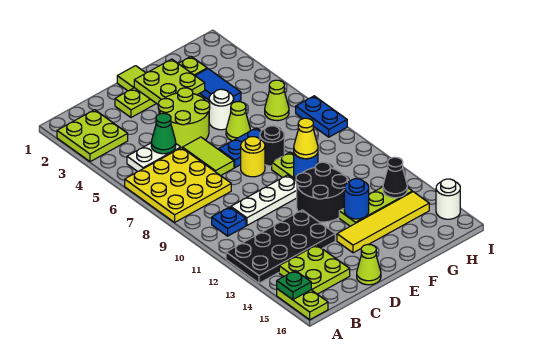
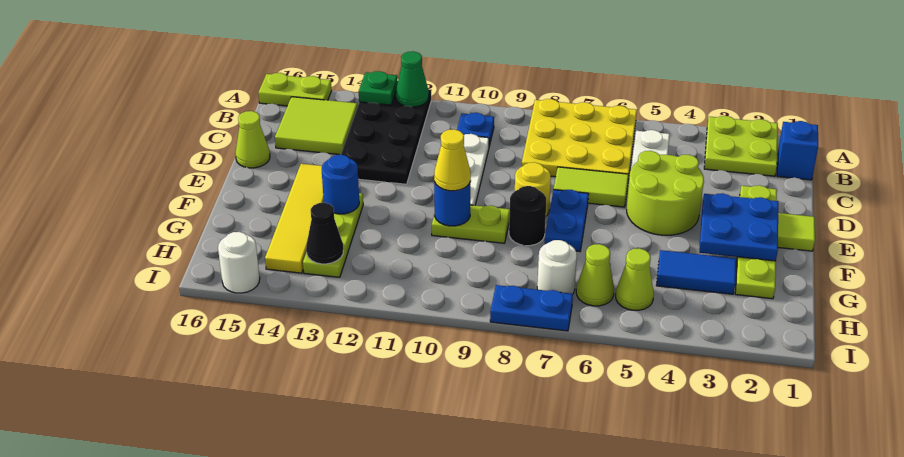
green 1x1 plate [277,271,311,300] -> green 1x1 plate moved to [359,71,398,105]
none -> blue 1x1 brick [777,121,818,180]
lime 2x2 plate [279,245,350,294] -> lime 2x2 tile [275,97,357,155]
green 1x1 cone [151,113,176,154] -> green 1x1 cone moved to [396,51,429,107]
lime 2x2 plate [134,59,205,104] -> blue 2x2 plate [699,193,778,261]
black 2x2 round brick [296,162,347,222] -> none
white 1x1 round brick [209,89,234,130] -> white 1x1 round brick moved to [537,240,577,294]
lime 1x1 cone [226,102,250,141] -> lime 1x1 cone moved to [616,248,654,310]

